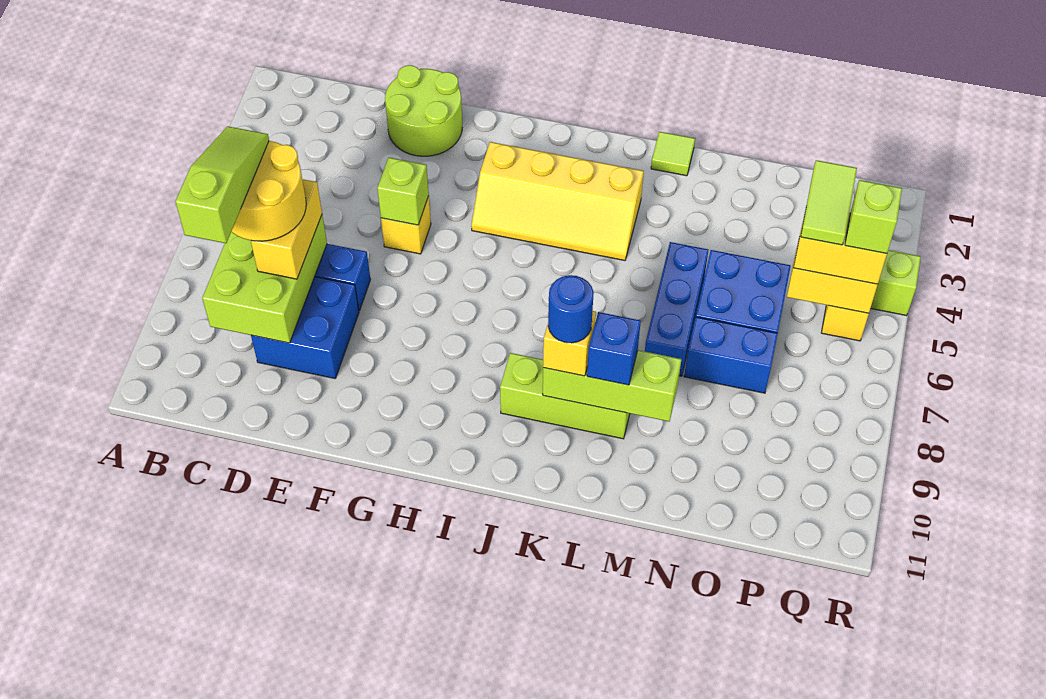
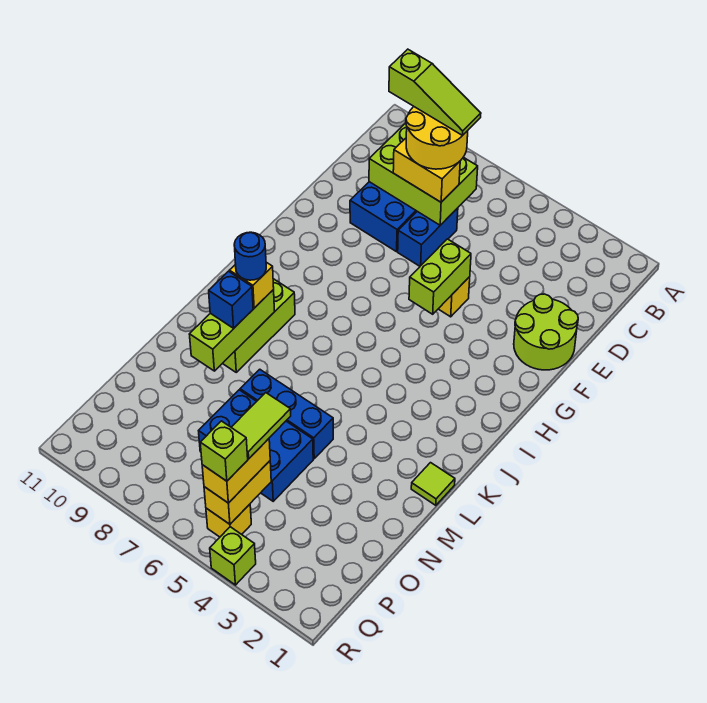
lime 1x1 brick [377,158,429,225] -> lime 1x2 brick [409,239,471,314]
yellow 2x4 slope [471,142,644,261] -> none
lime 1x2 tile [801,160,857,245] -> lime 1x2 tile turned to [231,393,291,459]

